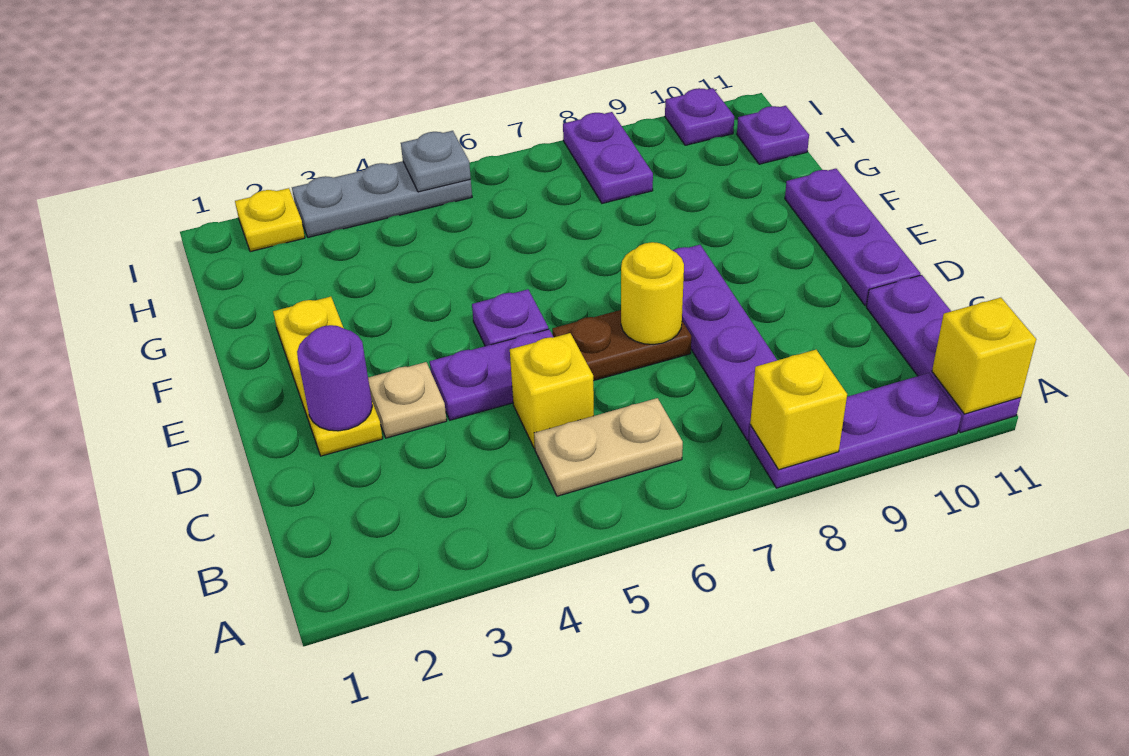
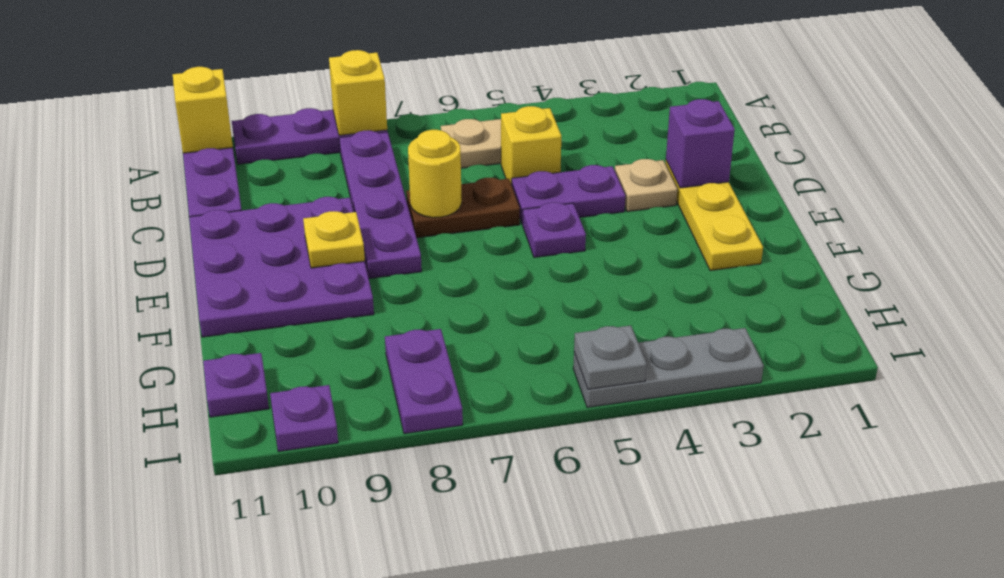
purple 1x1 round brick [297,325,372,431] -> purple 1x1 brick [666,99,735,188]
purple 1x3 plate [785,169,921,305] -> purple 3x3 plate [189,197,374,337]
yellow 1x1 plate [235,188,305,252] -> yellow 1x1 plate moved to [303,211,365,268]

